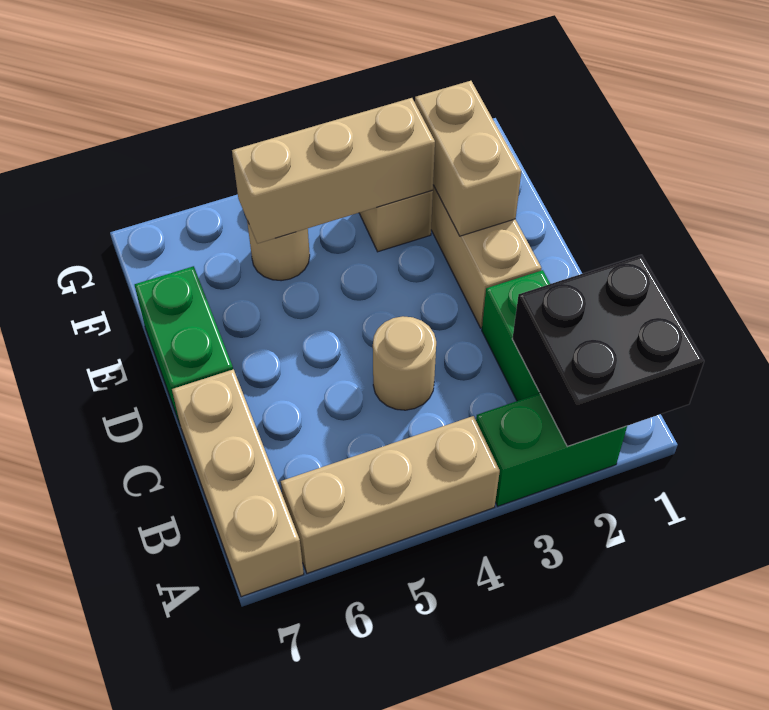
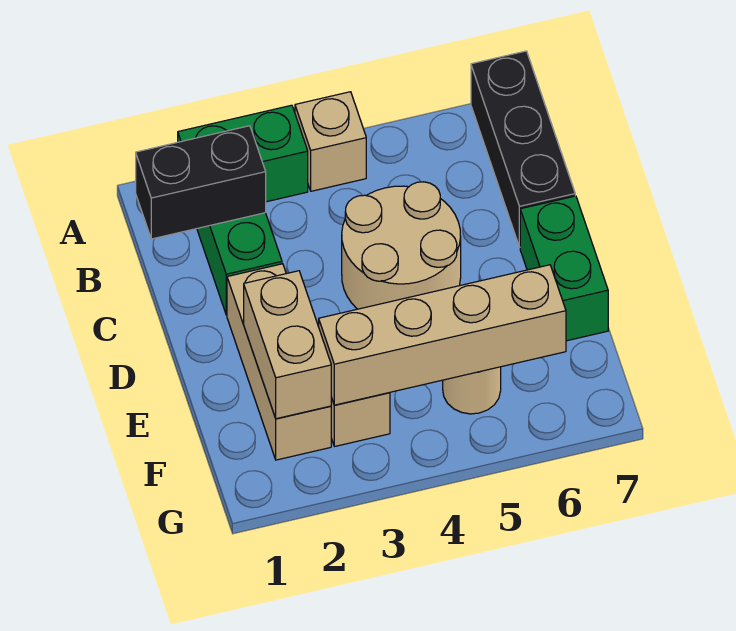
black 2x2 brick [512,255,704,446] -> black 1x2 brick [136,126,266,239]
tan 1x3 brick [281,416,500,573] -> tan 1x1 brick [295,92,366,191]
tan 1x3 brick [172,369,304,597] -> black 1x3 brick [471,51,575,247]
tan 1x1 round brick [373,316,436,410] -> tan 2x2 round brick [342,182,461,309]
tan 1x3 brick [232,98,435,244] -> tan 1x4 brick [319,265,566,405]

